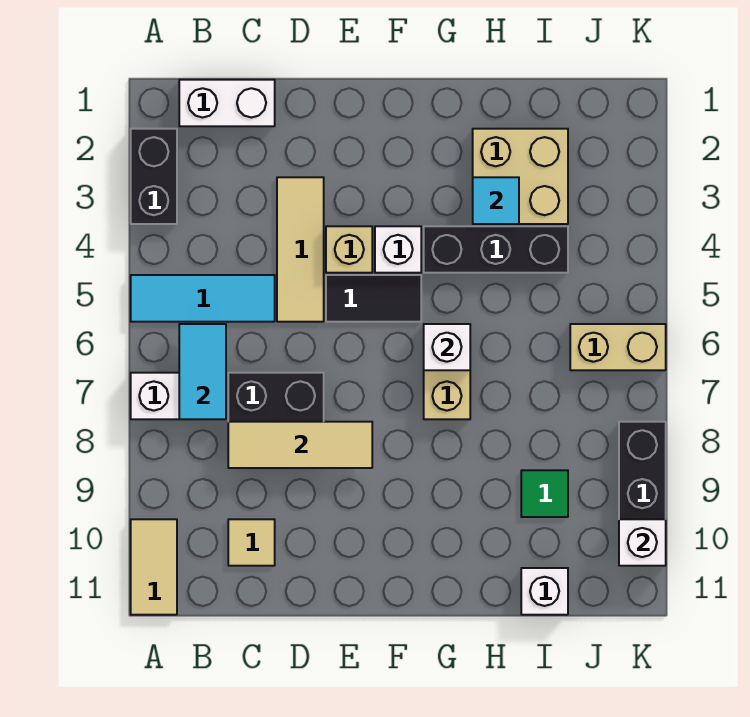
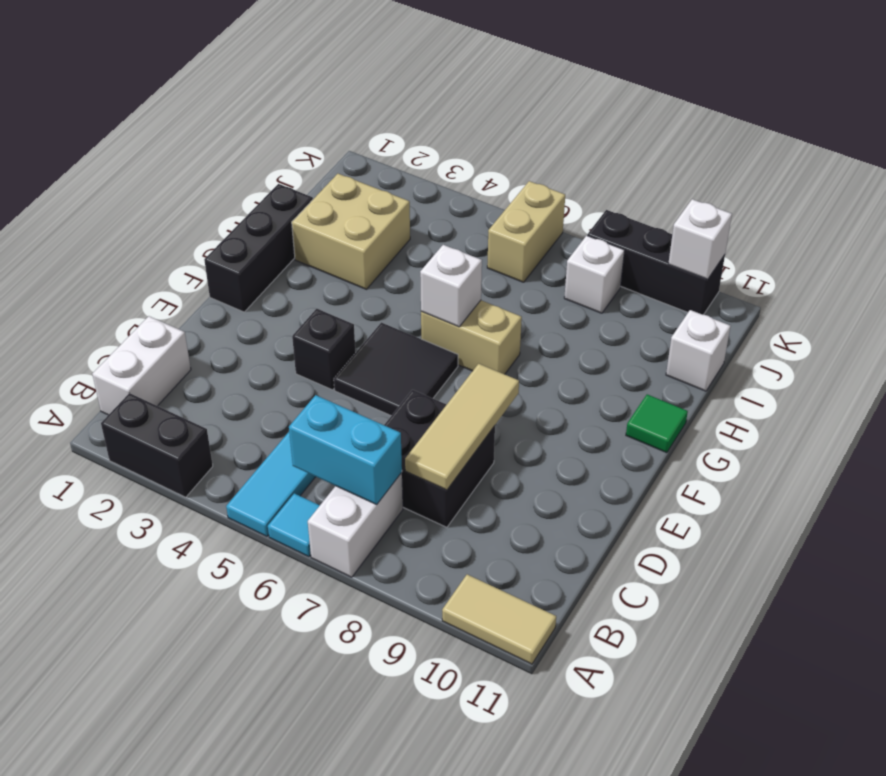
cyan 1x2 tile [179,324,226,419] -> cyan 1x2 brick [289,395,402,504]
tan 1x1 tile [228,519,275,566] -> none
tan 1x3 tile [277,177,324,322] -> none
tan 1x1 brick [326,226,372,273] -> black 1x1 brick [292,309,356,390]
black 1x2 tile [326,275,421,322] -> black 2x2 tile [334,322,458,416]
white 1x1 brick [375,226,421,273] -> white 1x1 brick moved to [564,236,625,313]
black 1x3 brick [424,226,568,273] -> black 1x3 brick moved to [204,184,313,312]
cyan 1x1 tile [473,177,519,224] -> cyan 1x1 tile moved to [268,493,320,557]
green 1x1 tile [521,470,568,517] -> green 1x1 tile moved to [626,394,688,453]

